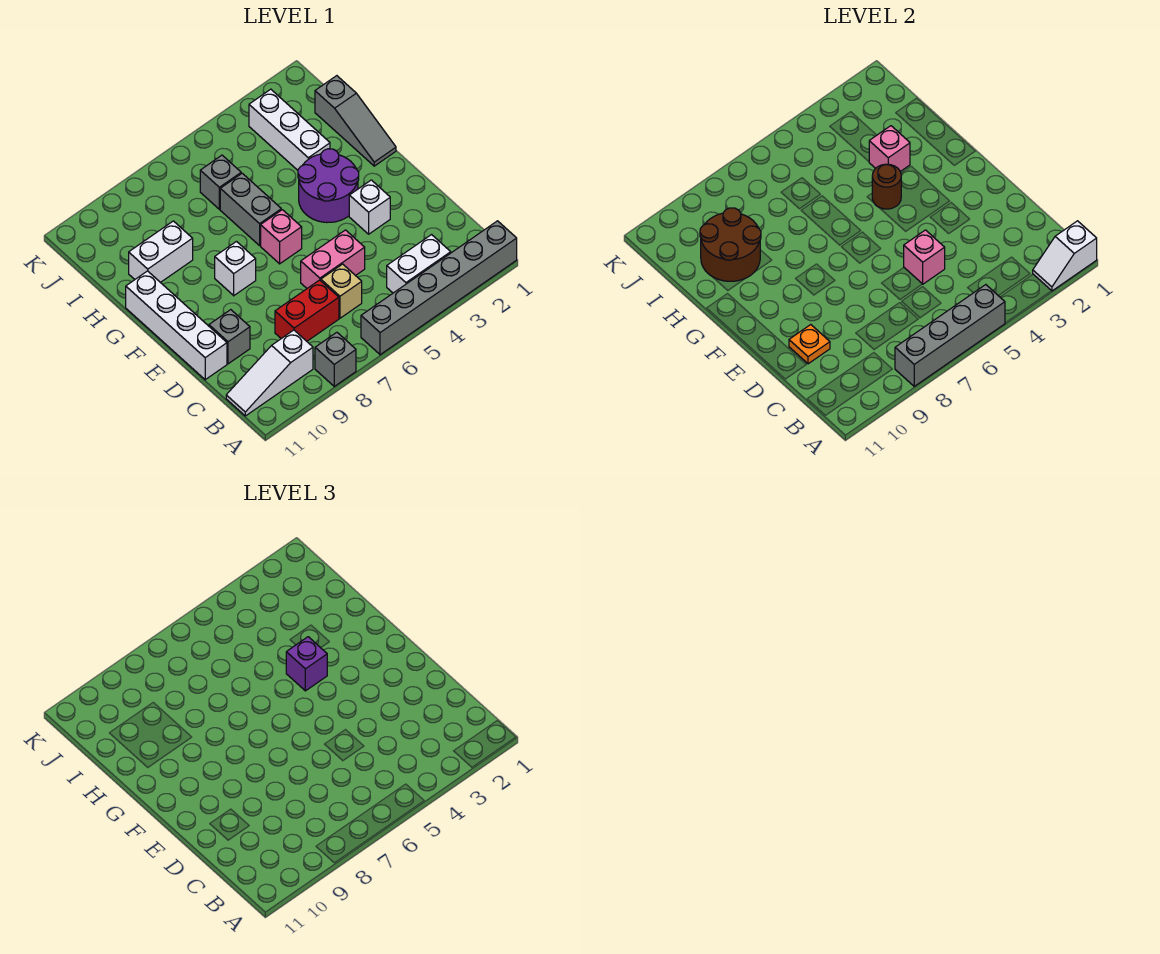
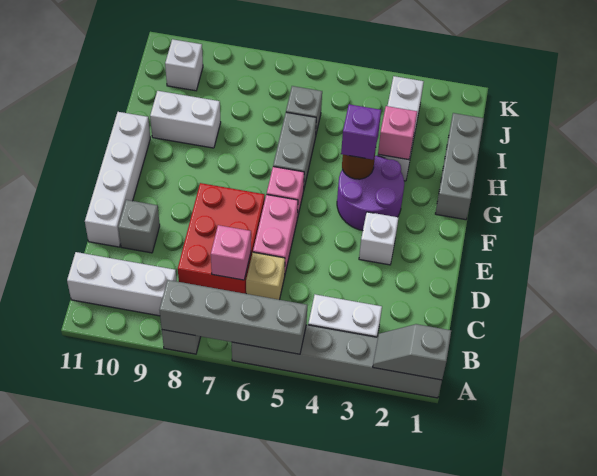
white 1x2 slope [1033,221,1097,291] -> grey 1x2 slope [373,324,451,380]
white 1x3 slope [226,330,313,416] -> white 1x3 brick [67,252,177,316]
red 1x2 brick [275,280,339,341] -> red 2x3 brick [178,183,265,294]
pink 1x2 brick [301,230,365,288] -> pink 1x2 brick turned to [253,195,298,273]
pink 1x1 brick [904,230,945,284] -> pink 1x1 brick moved to [211,225,251,280]
orange 1x1 plate [789,325,830,364] -> none
white 1x1 brick [215,242,256,296] -> white 1x1 brick moved to [165,39,203,91]
grey 1x3 slope [315,76,396,166] -> grey 1x3 brick [435,113,484,220]
brown 2x2 round brick [700,208,761,281] -> none

